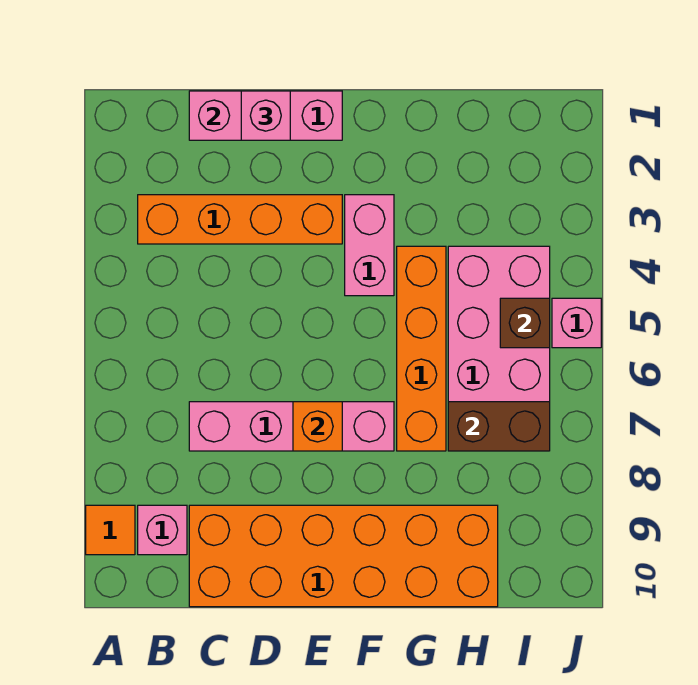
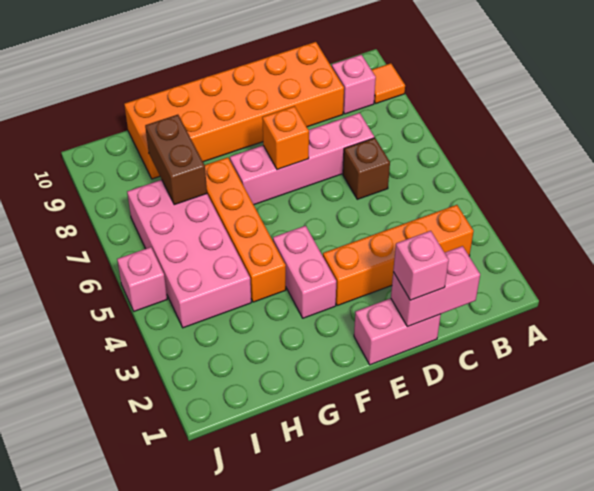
brown 1x2 brick [448,402,550,451] -> brown 1x2 brick turned to [145,115,207,205]
brown 1x1 brick [500,298,550,348] -> brown 1x1 brick moved to [343,138,390,199]

